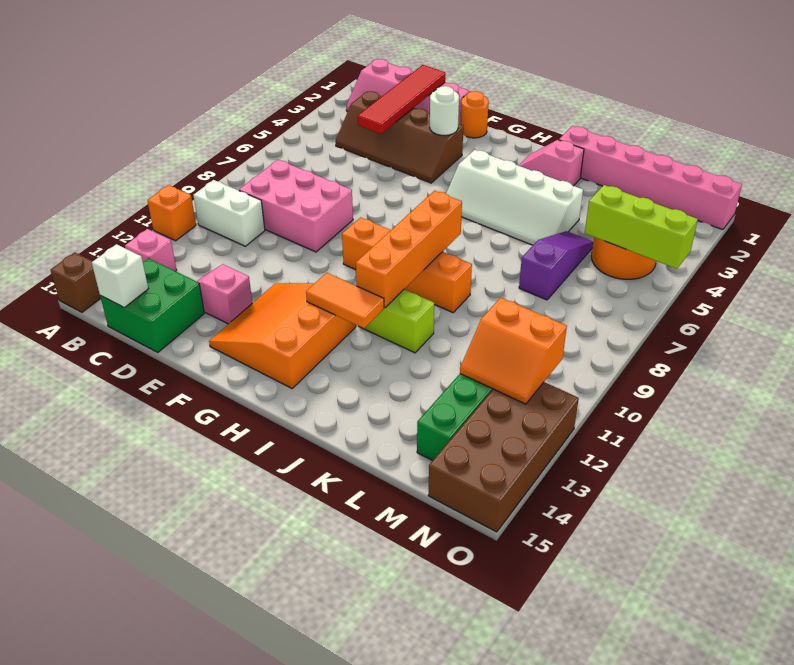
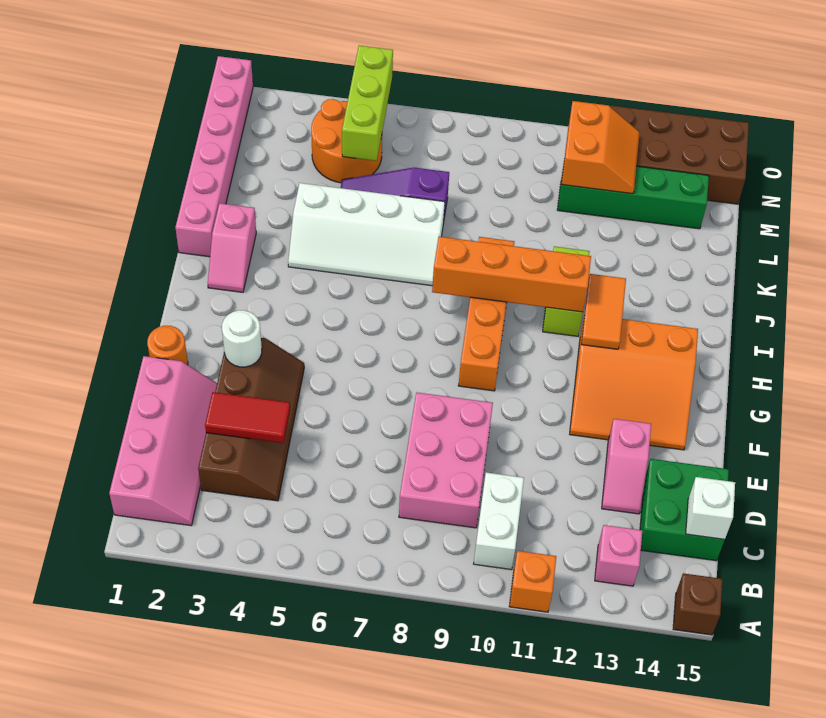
red 1x4 tile [358,65,445,134] -> red 1x2 tile [205,392,290,443]
white 2x4 slope [446,150,583,245] -> white 2x4 slope turned to [288,183,445,286]

